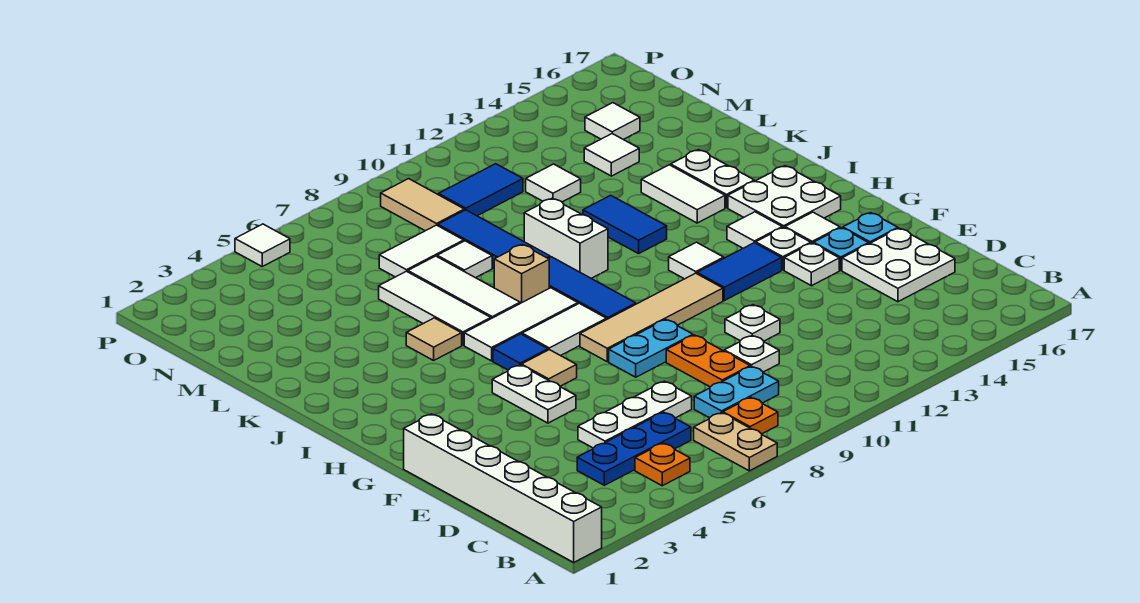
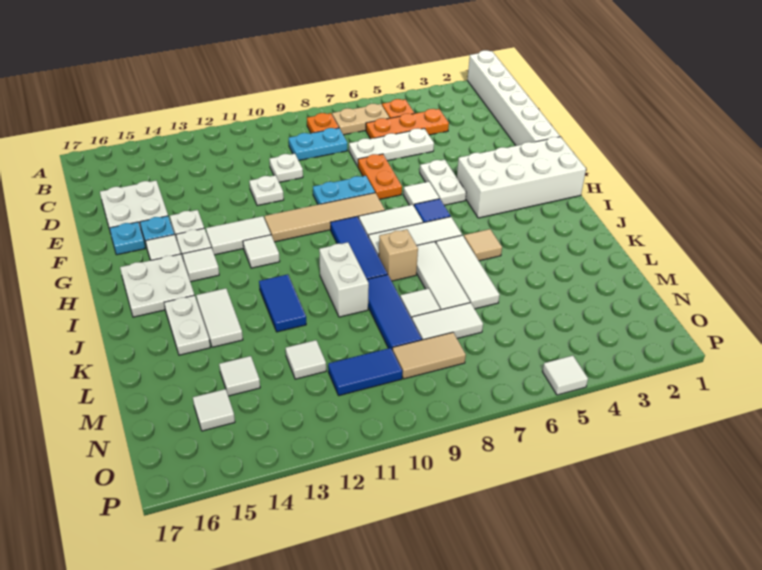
tan 1x2 plate [694,413,777,471] -> tan 1x2 plate turned to [332,104,389,135]
blue 1x3 plate [577,412,691,485] -> orange 1x3 plate [366,109,449,139]
orange 1x2 plate [666,335,750,387] -> orange 1x2 plate moved to [358,154,402,200]
none -> white 2x4 brick [457,137,586,218]
tan 1x1 tile [521,350,577,386] -> white 1x1 tile [404,182,440,205]
blue 1x2 tile [697,243,782,301] -> white 1x2 tile [206,216,271,255]
tan 1x2 tile [381,179,464,231] -> tan 1x2 tile turned to [392,332,466,379]

